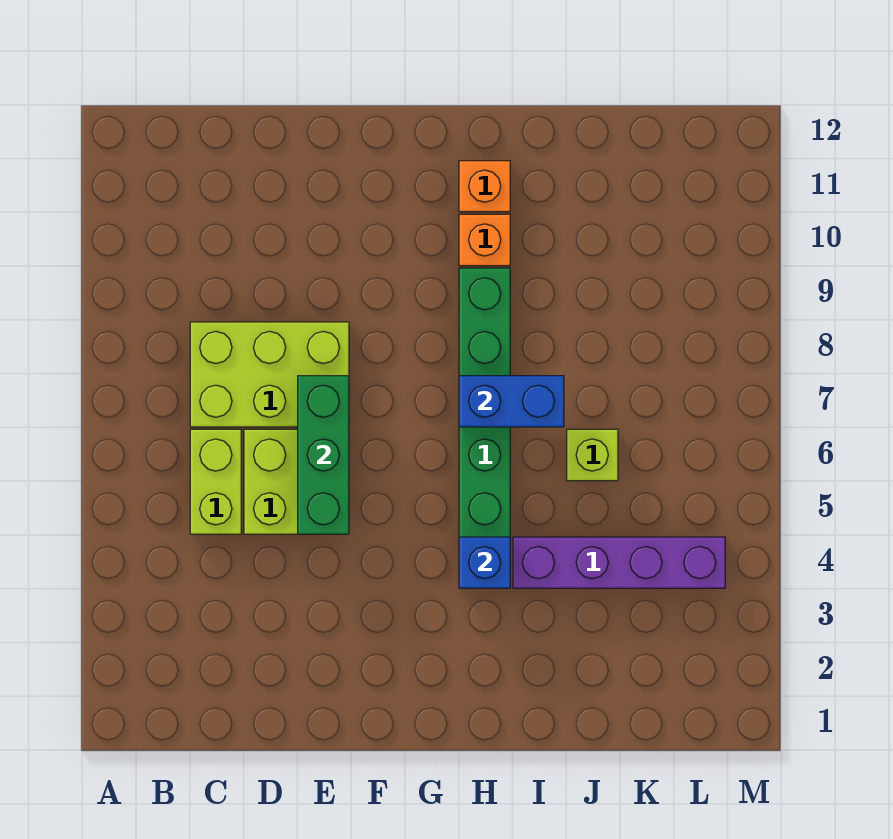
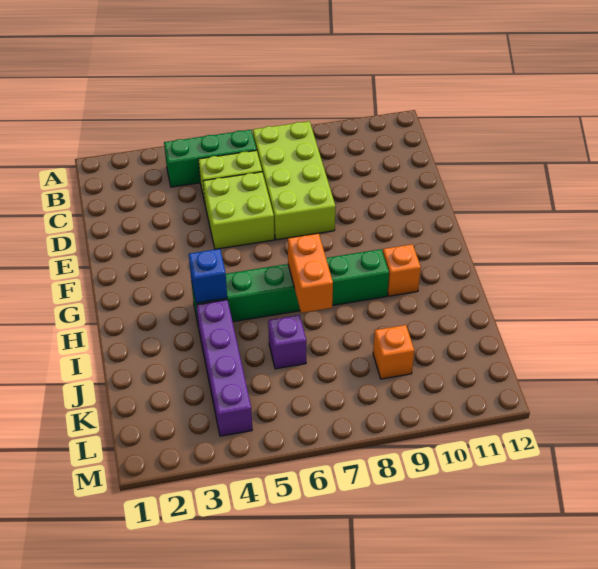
lime 2x3 brick [190,322,349,427] -> lime 2x4 brick [253,121,336,240]
green 1x3 brick [298,376,349,534] -> green 1x3 brick moved to [164,130,257,187]
blue 1x2 brick [459,376,564,427] -> orange 1x2 brick [288,233,333,313]
orange 1x1 brick [459,161,510,212] -> orange 1x1 brick moved to [373,325,414,379]
lime 1x1 brick [567,429,618,481] -> purple 1x1 brick [268,315,306,369]

